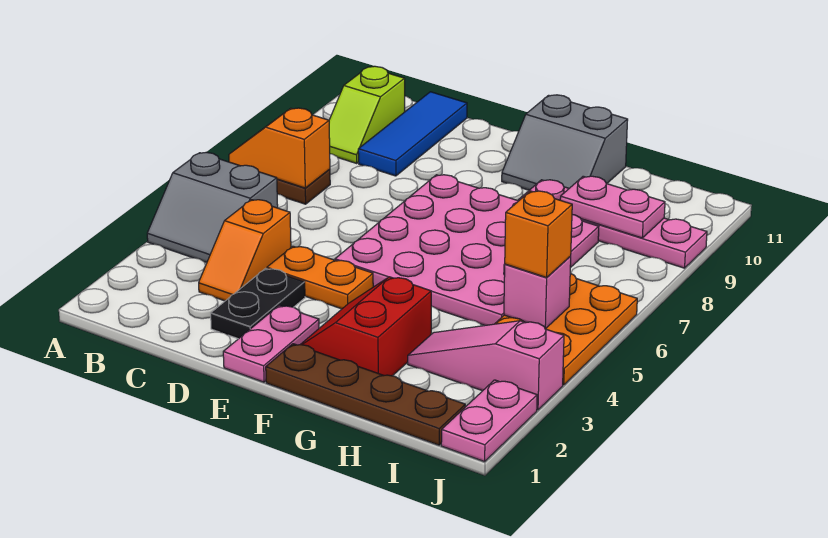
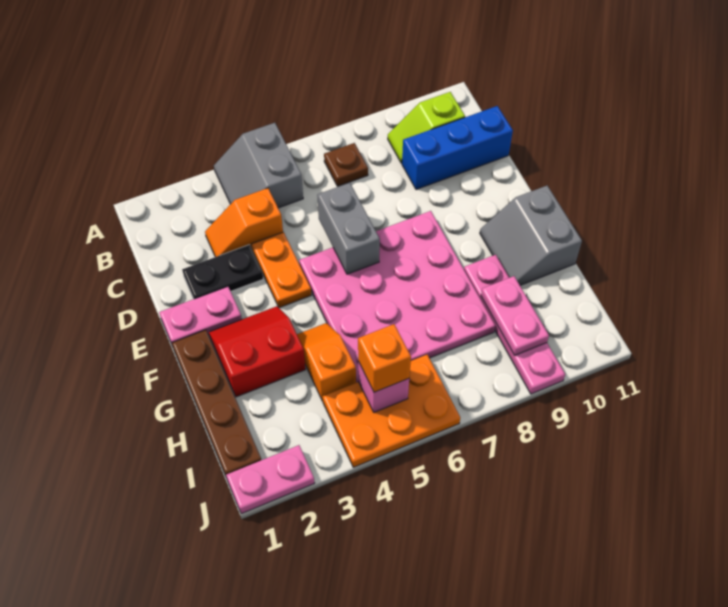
orange 1x2 slope [229,108,330,188] -> orange 1x2 slope moved to [297,323,356,401]
blue 1x3 tile [358,92,467,176] -> blue 1x3 brick [402,106,513,190]
none -> grey 1x2 brick [317,183,380,274]
pink 1x3 slope [408,321,564,410] -> none

